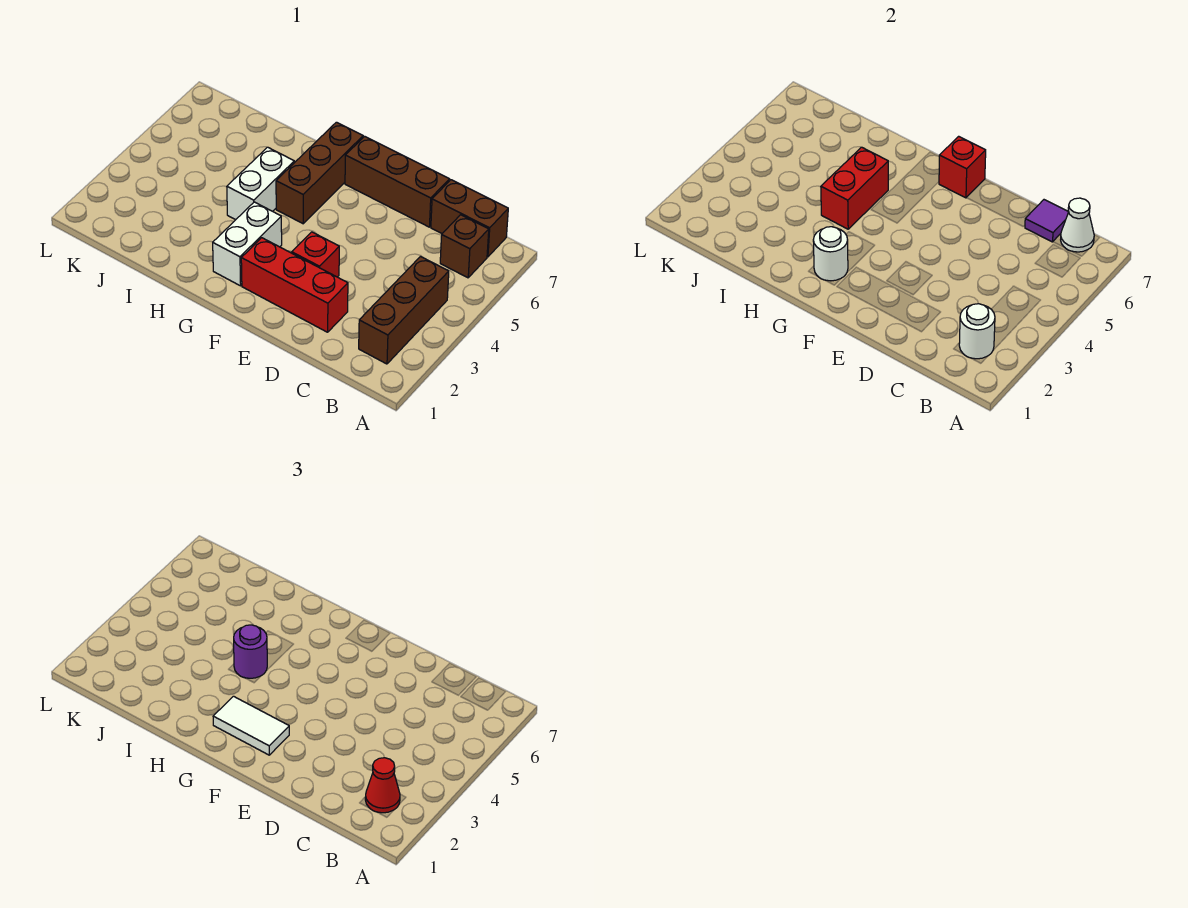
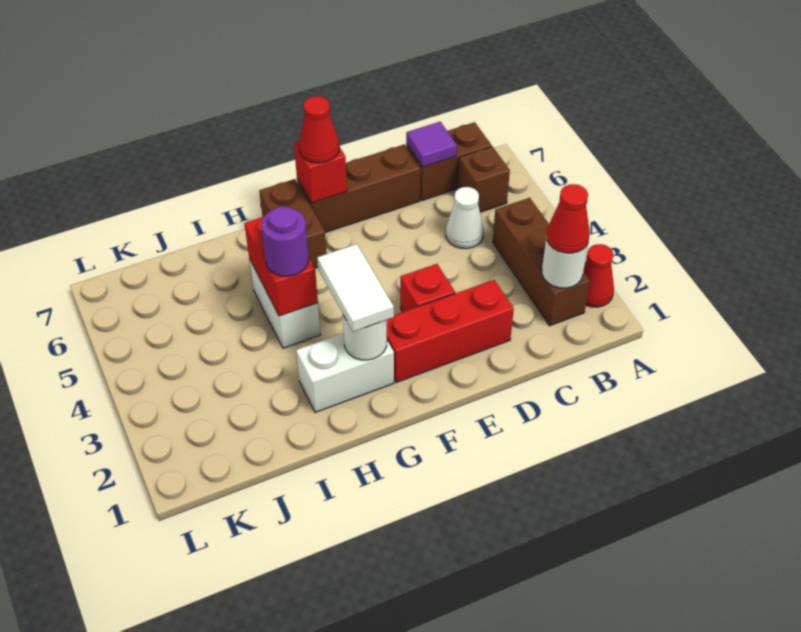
none -> red 1x1 cone [583,244,614,307]
white 1x1 cone [1061,198,1094,252] -> white 1x1 cone moved to [446,187,484,249]
white 1x2 tile [213,696,289,755] -> white 1x2 tile turned to [317,244,394,332]
none -> red 1x1 cone [299,96,339,163]
white 1x2 brick [213,202,282,286] -> white 1x2 brick turned to [296,333,394,412]
brown 1x3 brick [276,122,363,224] -> brown 1x2 brick [259,179,327,268]

